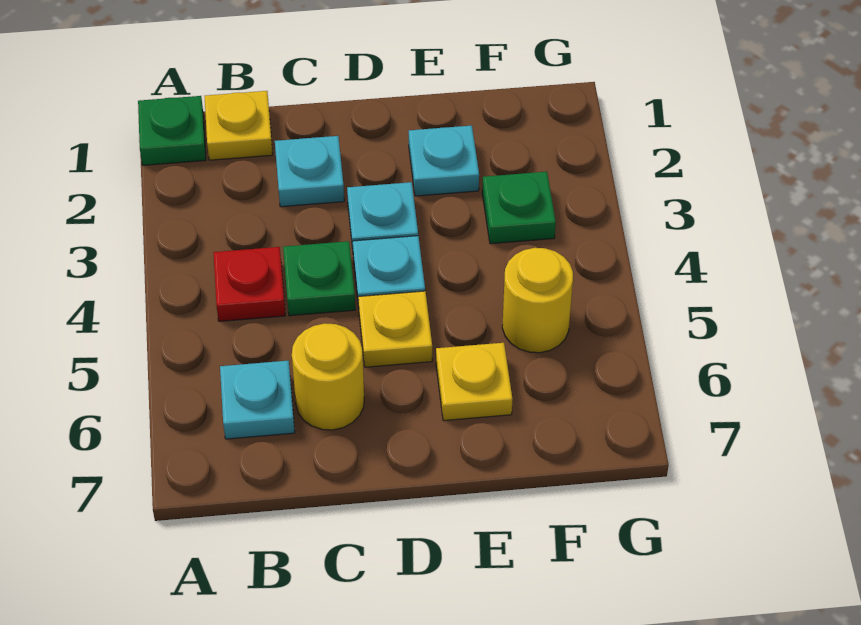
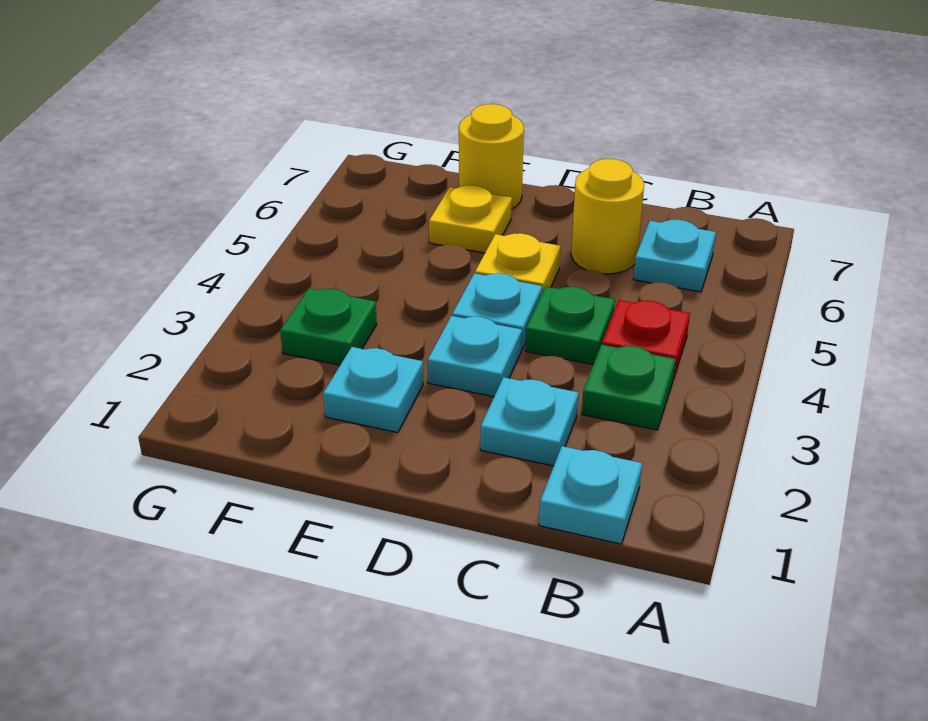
green 1x1 plate [138,96,206,165] -> green 1x1 plate moved to [582,345,675,430]
yellow 1x1 plate [204,91,273,160] -> cyan 1x1 plate [539,446,642,544]
yellow 1x1 round brick [502,248,573,353] -> yellow 1x1 round brick moved to [459,104,524,209]

